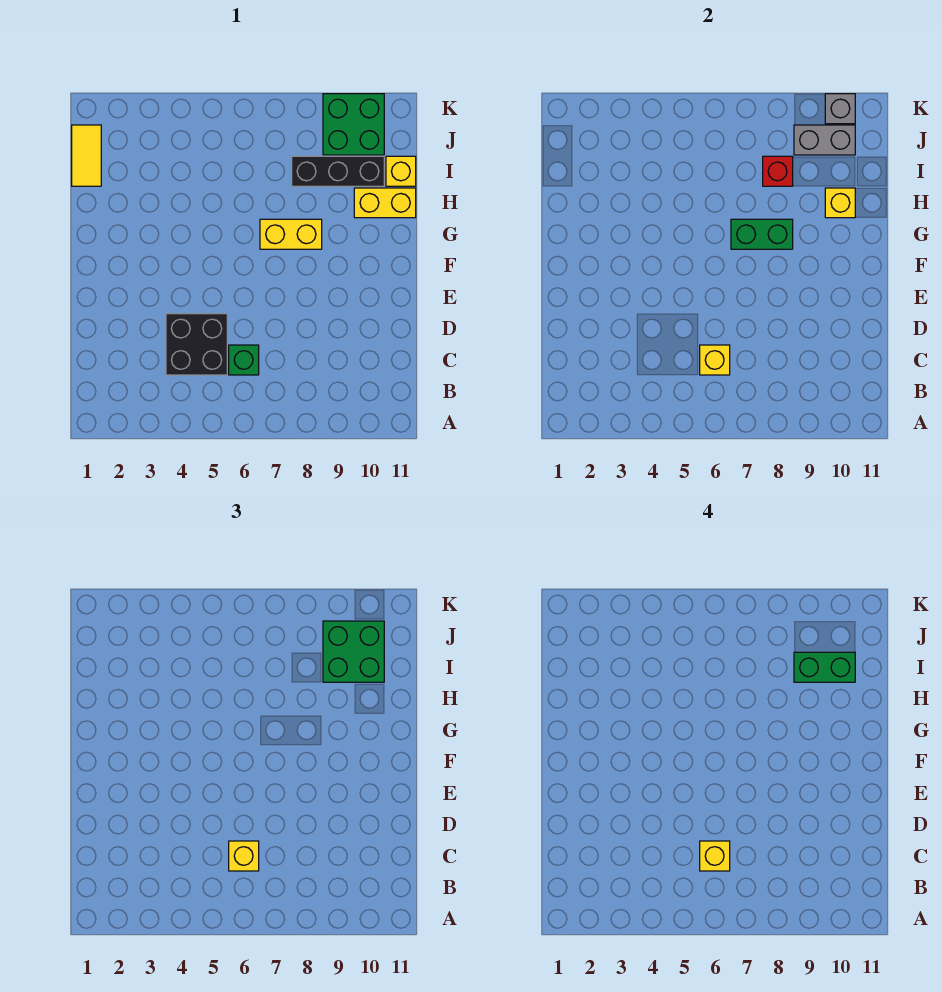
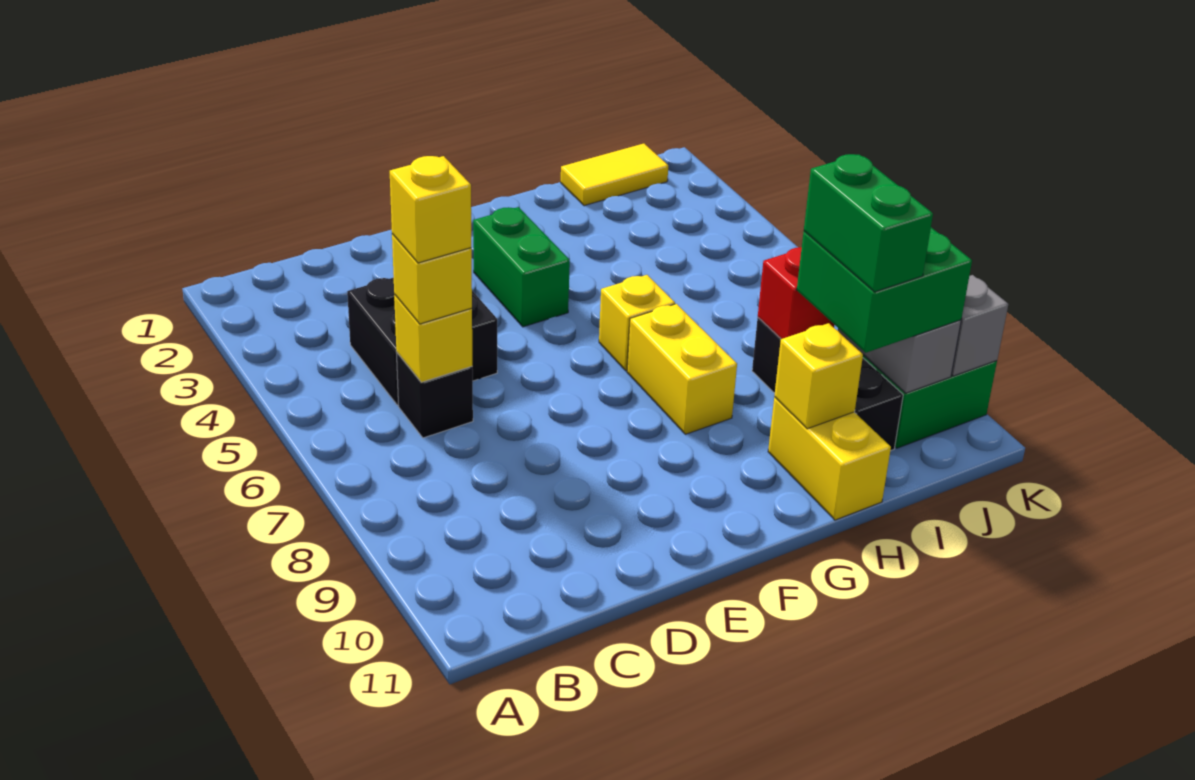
green 1x1 brick [229,345,259,375] -> black 1x1 brick [396,352,473,438]
green 1x2 brick [731,219,793,249] -> green 1x2 brick moved to [473,207,570,327]
yellow 1x1 brick [386,156,416,186] -> yellow 1x1 brick moved to [599,275,675,371]

